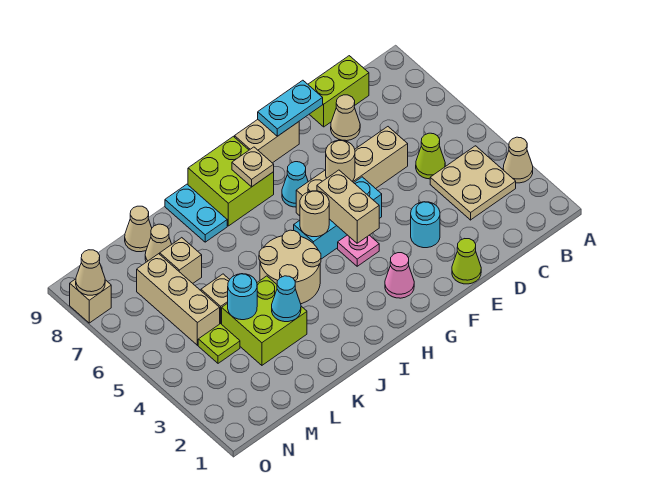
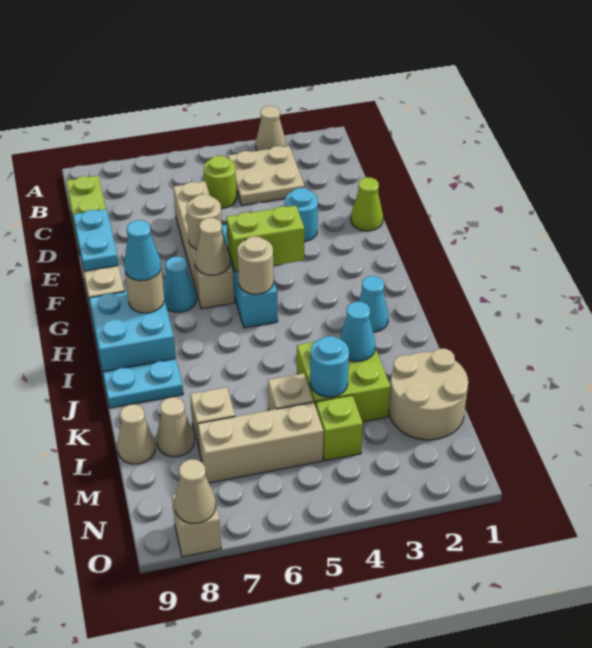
lime 1x1 cone [416,133,445,179] -> lime 1x1 round brick [204,156,237,208]
tan 1x1 cone [331,95,360,141] -> tan 1x1 cone moved to [195,218,230,275]
pink 1x1 cone [385,253,414,298] -> none
pink 1x1 plate [338,235,379,266] -> none
tan 1x2 brick [317,170,379,243] -> lime 1x2 brick [226,206,305,272]
lime 2x2 brick [188,136,274,226] -> cyan 2x2 brick [89,292,176,373]
tan 1x1 plate [232,147,274,187] -> tan 1x1 round brick [125,270,164,313]
none -> cyan 1x1 cone [124,220,161,281]
none -> cyan 1x1 cone [358,276,389,332]
tan 2x2 round brick [259,230,321,304] -> tan 2x2 round brick moved to [389,349,468,440]
lime 1x1 plate [198,324,240,363] -> lime 1x1 brick [316,395,363,461]

